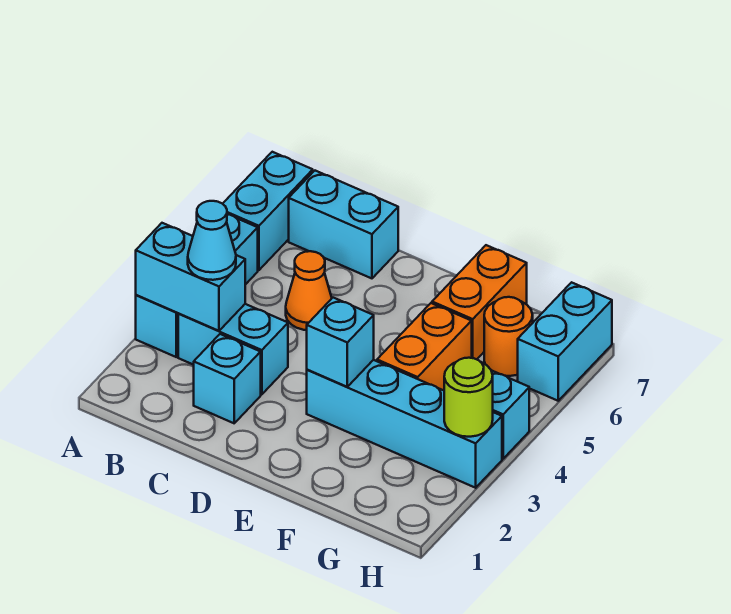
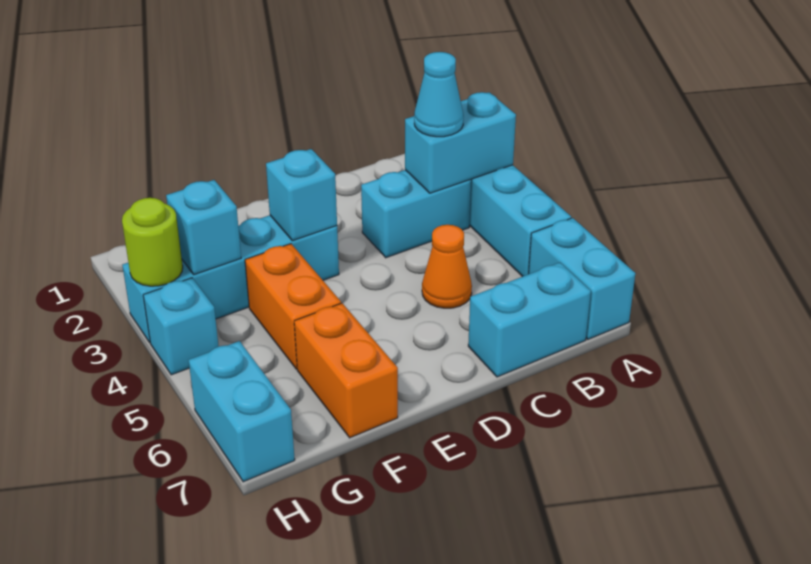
cyan 1x1 brick [194,334,261,423] -> cyan 1x1 brick moved to [166,180,241,275]
orange 1x1 round brick [484,297,533,376] -> none

